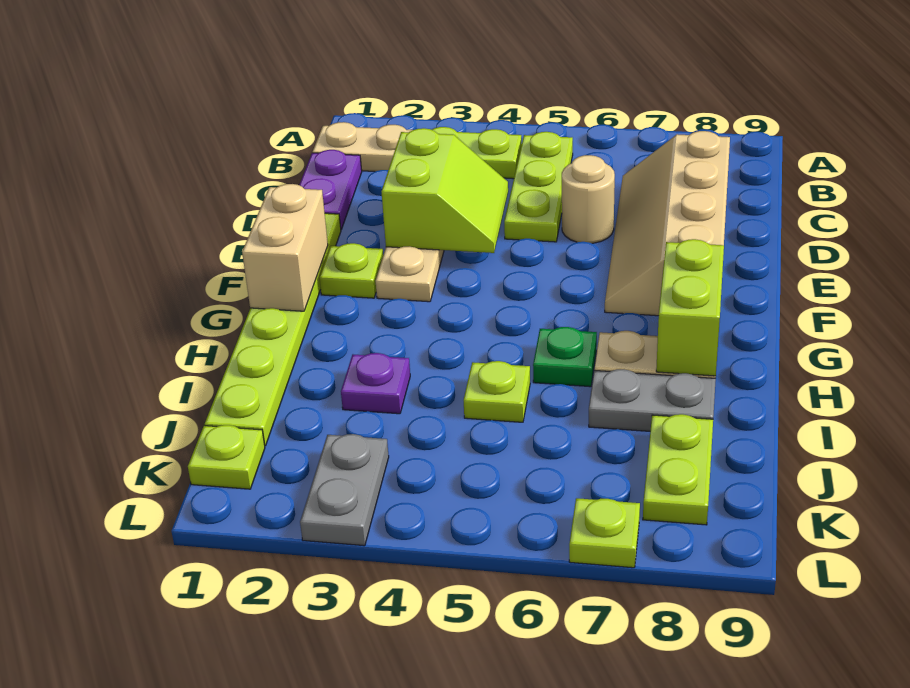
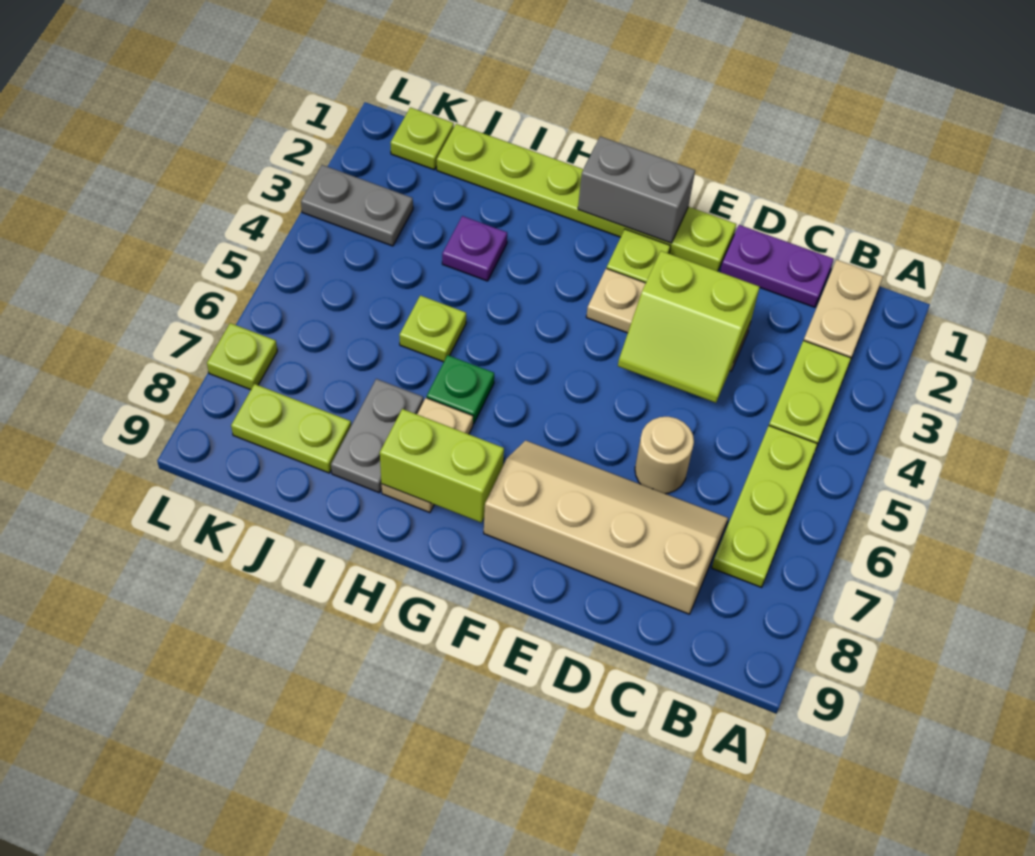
lime 1x3 plate [504,132,573,242] -> lime 1x3 plate turned to [712,426,817,587]
tan 1x2 brick [242,184,328,311] -> grey 1x2 brick [578,136,695,243]

